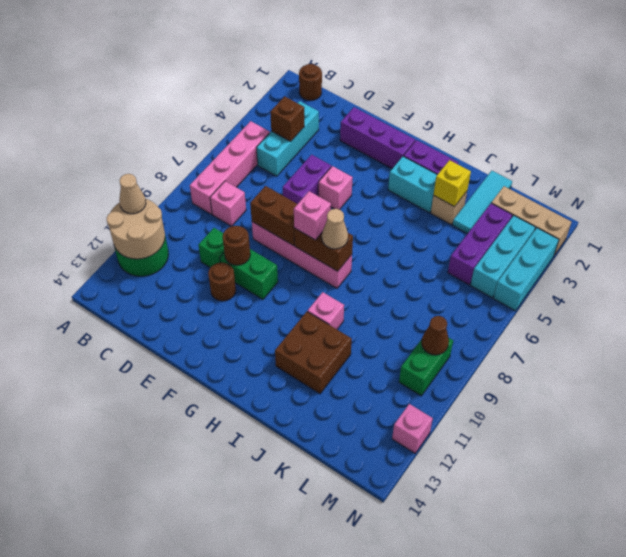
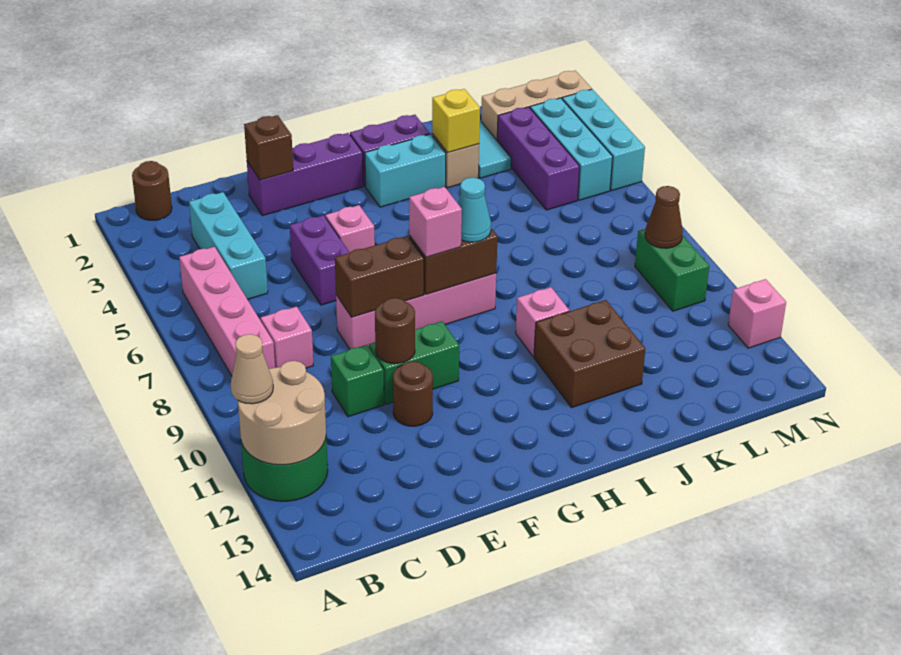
brown 1x1 brick [270,96,304,141] -> brown 1x1 brick moved to [244,115,293,180]
tan 1x1 cone [322,209,348,249] -> cyan 1x1 cone [458,178,491,242]

